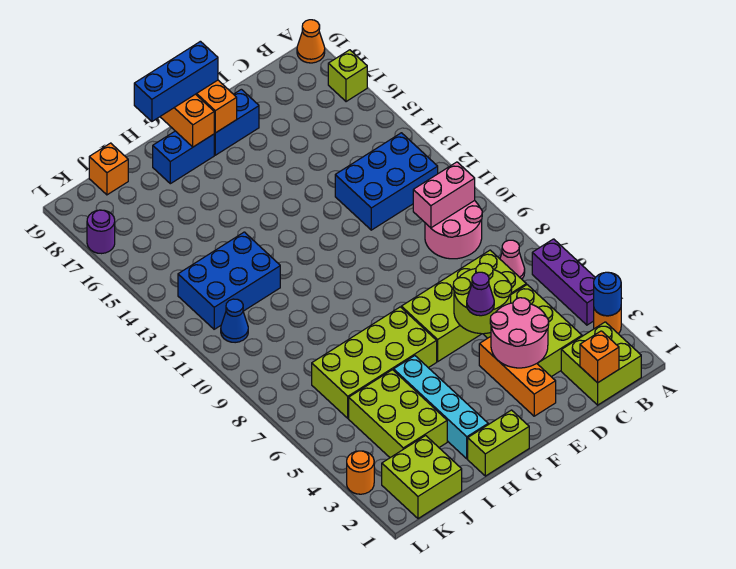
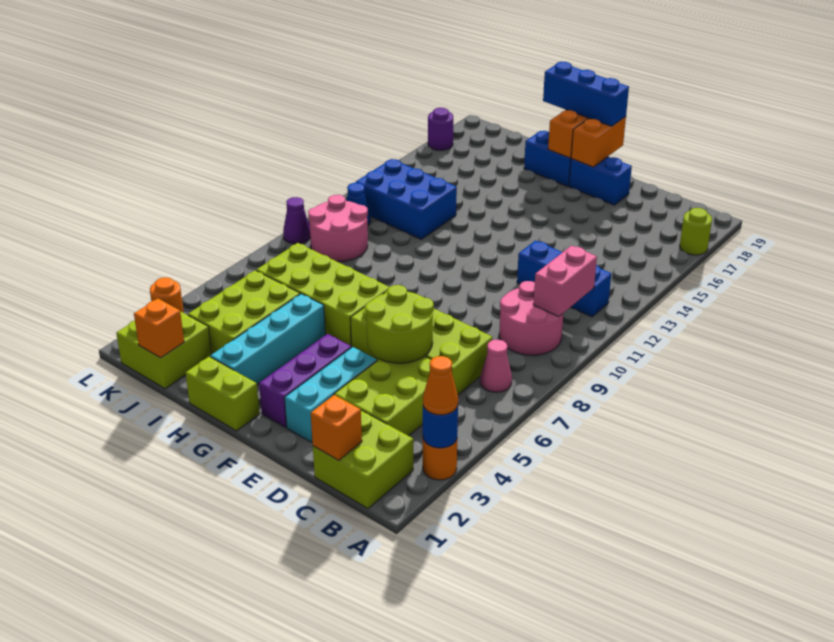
purple 1x3 brick [532,239,595,325] -> purple 1x3 brick moved to [259,334,351,427]
lime 1x1 brick [328,50,367,102] -> lime 1x1 round brick [680,208,712,255]
orange 1x1 cone [297,20,325,63] -> orange 1x1 cone moved to [423,356,458,415]
pink 1x2 brick [413,162,475,228] -> pink 1x2 brick turned to [533,246,597,317]
blue 2x3 brick [335,133,438,230] -> blue 1x3 brick [517,241,611,317]
pink 2x2 round brick [490,298,549,368] -> pink 2x2 round brick moved to [308,195,368,262]
orange 1x3 brick [479,337,556,416] -> cyan 1x3 brick [284,347,377,442]
purple 1x1 cone [467,272,494,316] -> purple 1x1 cone moved to [283,197,310,244]
orange 1x1 brick [89,143,128,195] -> orange 1x1 brick moved to [134,299,184,358]

